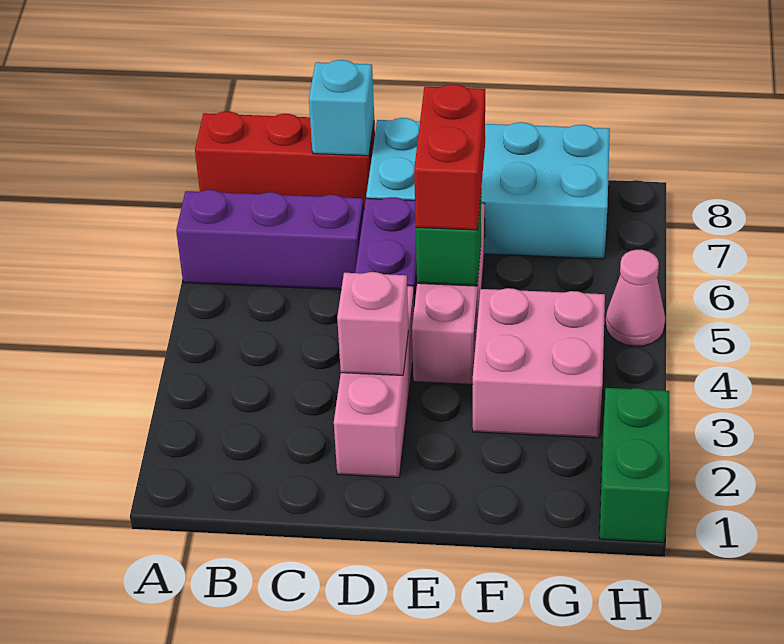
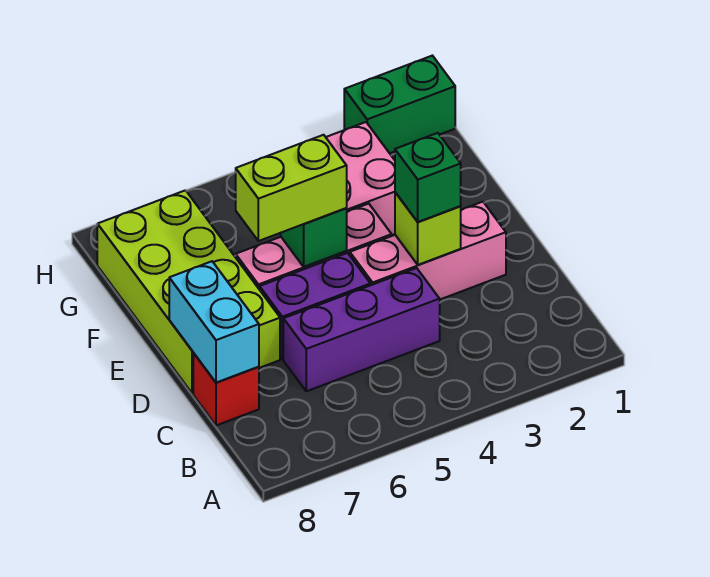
purple 1x3 brick [176,190,364,290] -> purple 1x3 brick turned to [283,268,440,391]
red 1x3 brick [195,112,375,209] -> red 1x1 brick [193,353,259,425]
cyan 1x1 brick [309,60,374,156] -> cyan 1x2 brick [169,261,259,383]
pink 1x1 brick [337,272,408,375] -> lime 1x1 brick [395,192,461,265]
none -> green 1x1 brick [395,133,461,222]
cyan 2x4 brick [366,118,610,259] -> lime 2x4 brick [97,190,280,393]
red 1x2 brick [414,84,485,230] -> lime 1x2 brick [236,135,347,241]
pink 1x1 cone [606,250,665,346] -> none

